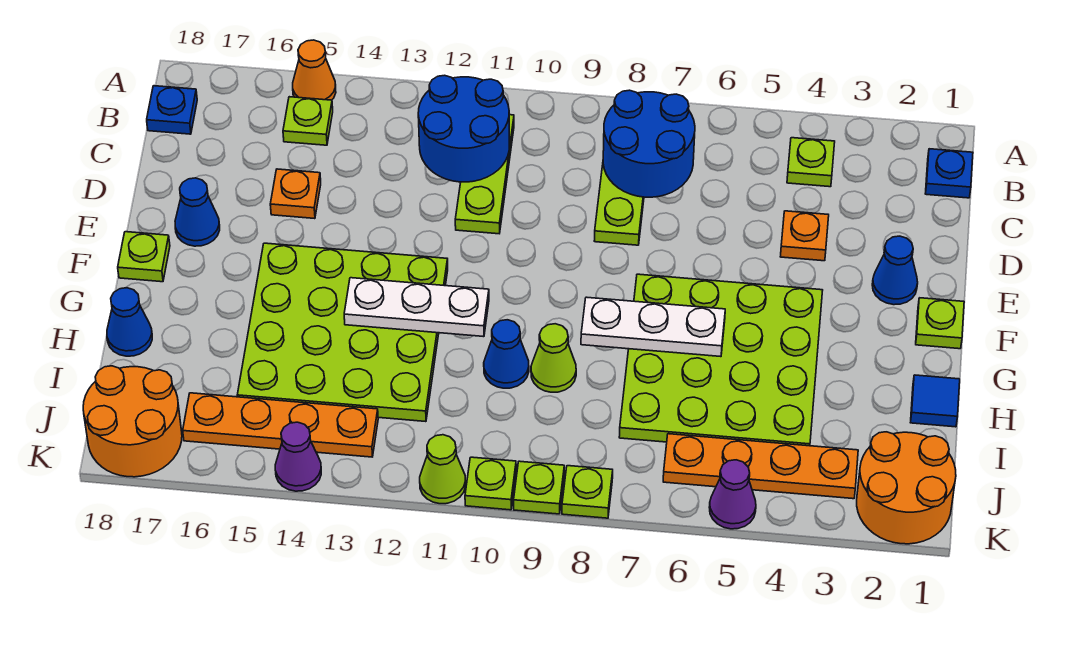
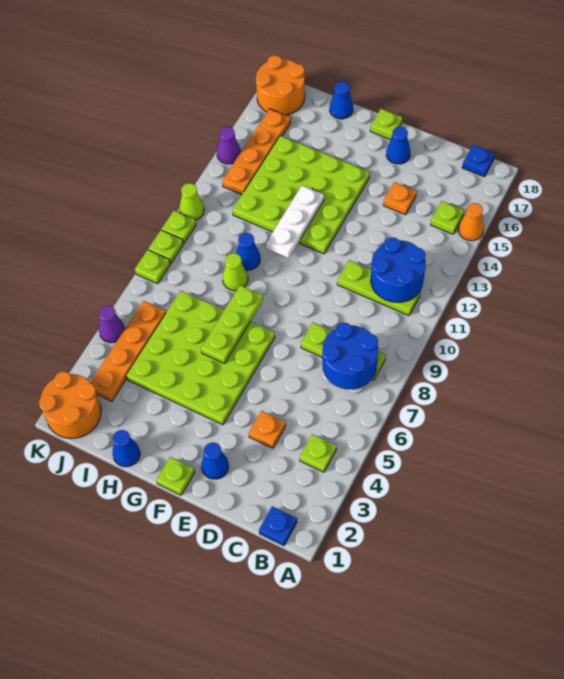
white 1x3 plate [581,297,725,357] -> lime 1x3 plate [201,285,263,363]
blue 1x1 tile [910,375,960,427] -> blue 1x1 cone [112,430,140,467]

